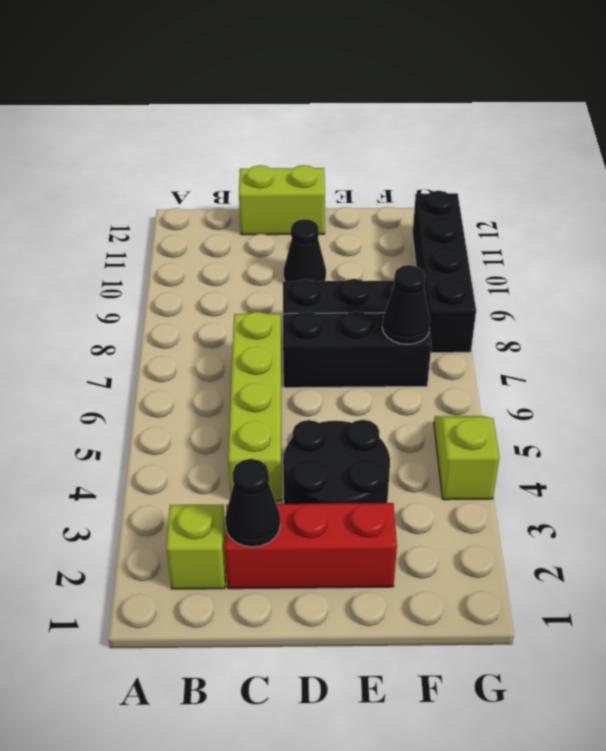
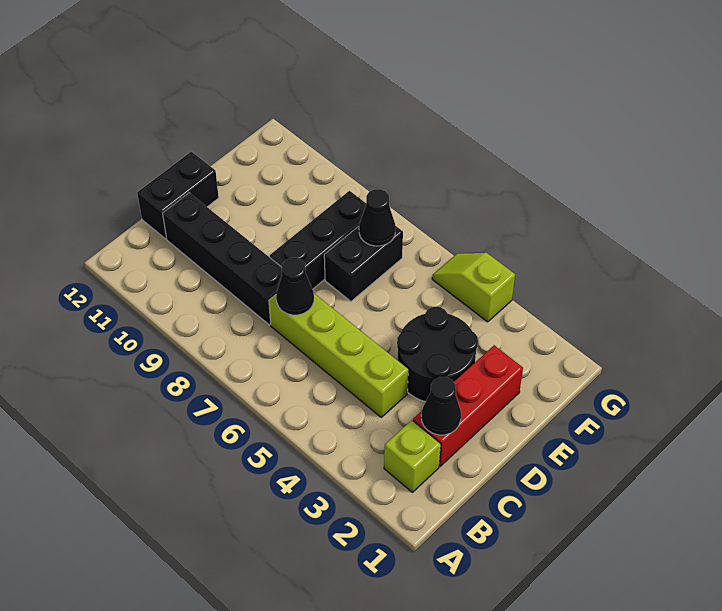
lime 1x2 brick [239,165,325,235] -> black 1x2 brick [137,152,219,239]
black 1x3 brick [283,311,431,388] -> black 1x2 brick [324,226,403,301]
black 1x1 cone [284,219,326,281] -> black 1x1 cone moved to [276,258,314,315]
black 1x4 brick [413,191,476,353] -> black 1x4 brick moved to [163,193,282,325]

